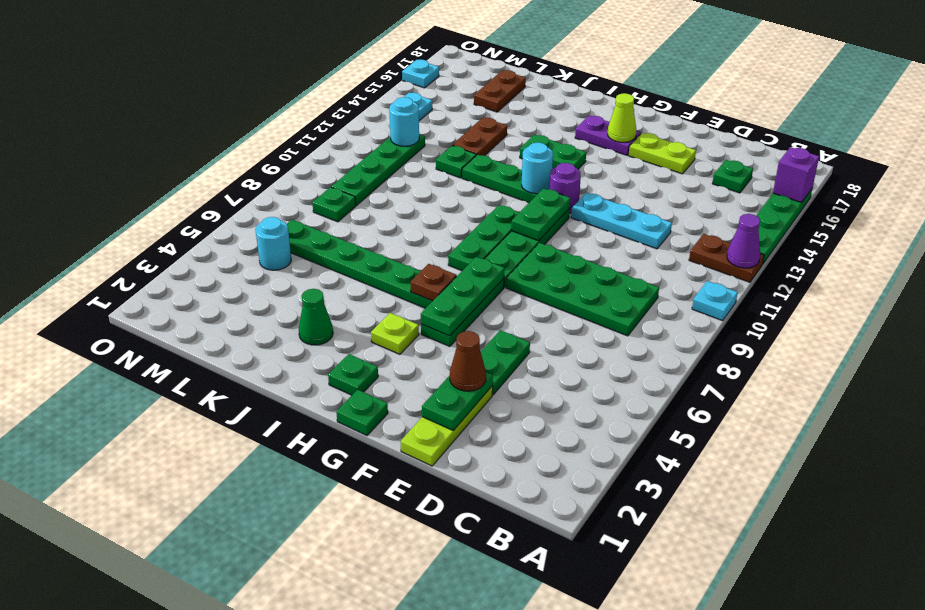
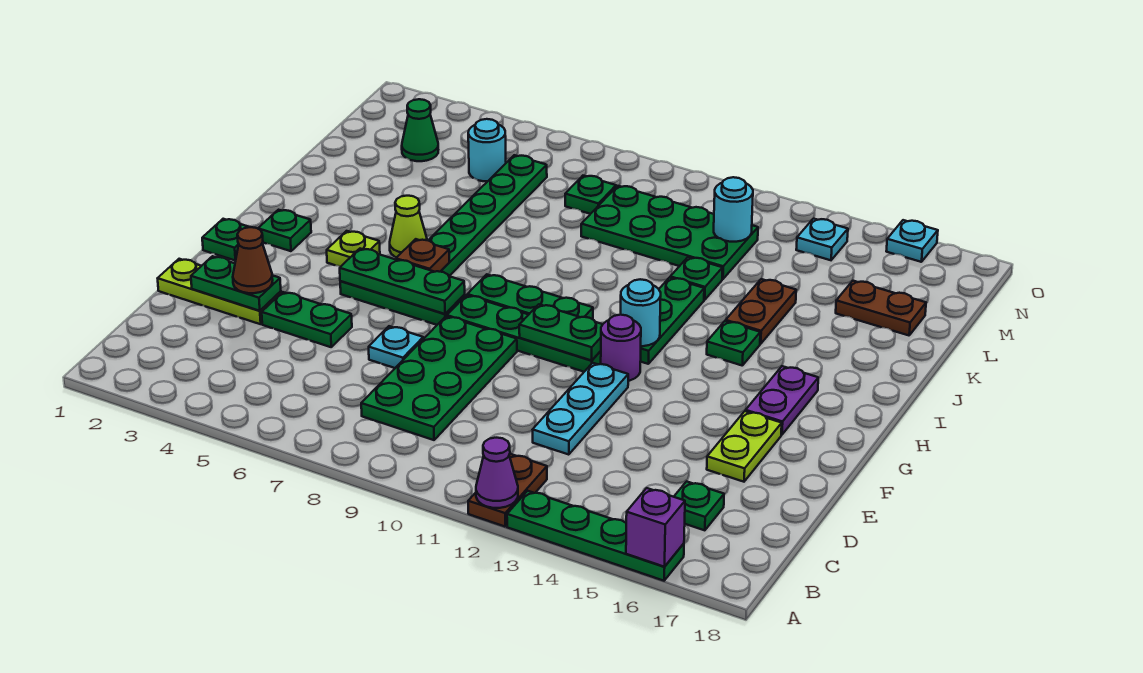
cyan 1x1 plate [692,281,738,321] -> cyan 1x1 plate moved to [369,326,423,368]
lime 1x1 cone [608,93,636,142] -> lime 1x1 cone moved to [390,196,427,257]
green 1x2 plate [520,135,586,169] -> green 1x1 plate [707,321,760,365]
green 1x1 cone [299,289,333,345] -> green 1x1 cone moved to [402,99,438,161]
brown 1x2 plate [452,117,507,156] -> brown 1x2 plate turned to [726,279,796,344]
green 1x4 plate [331,134,425,205] -> green 2x4 plate [581,186,758,279]

